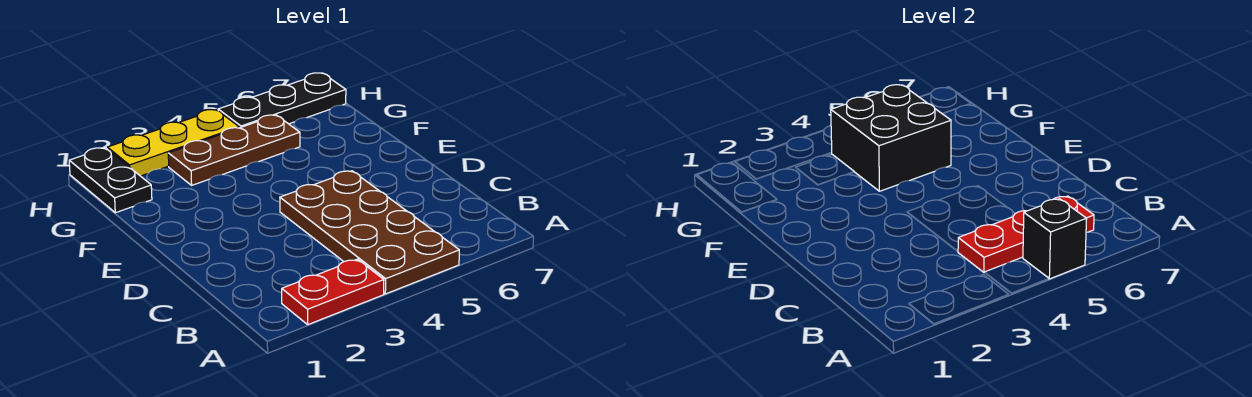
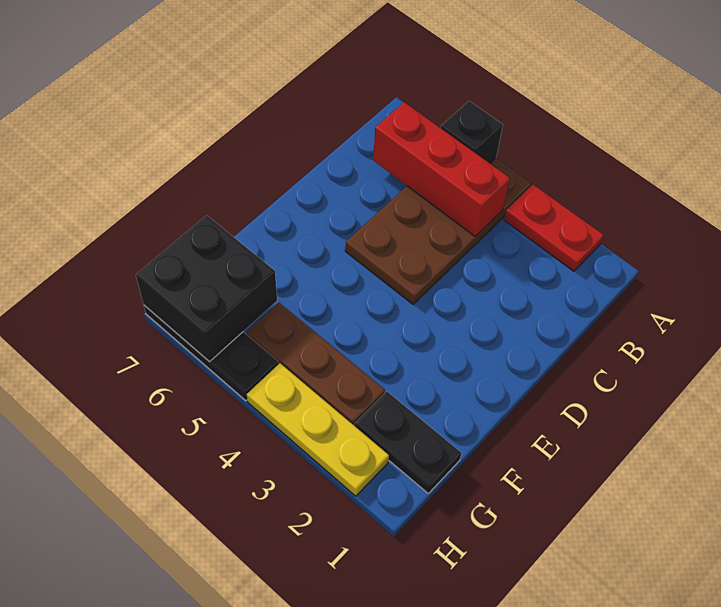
red 1x3 plate [958,196,1094,272] -> red 1x3 brick [373,102,510,236]
black 2x2 brick [831,85,951,191] -> black 2x2 brick moved to [136,215,277,362]
black 1x2 plate [69,148,152,213] -> black 1x2 plate turned to [355,391,461,493]

